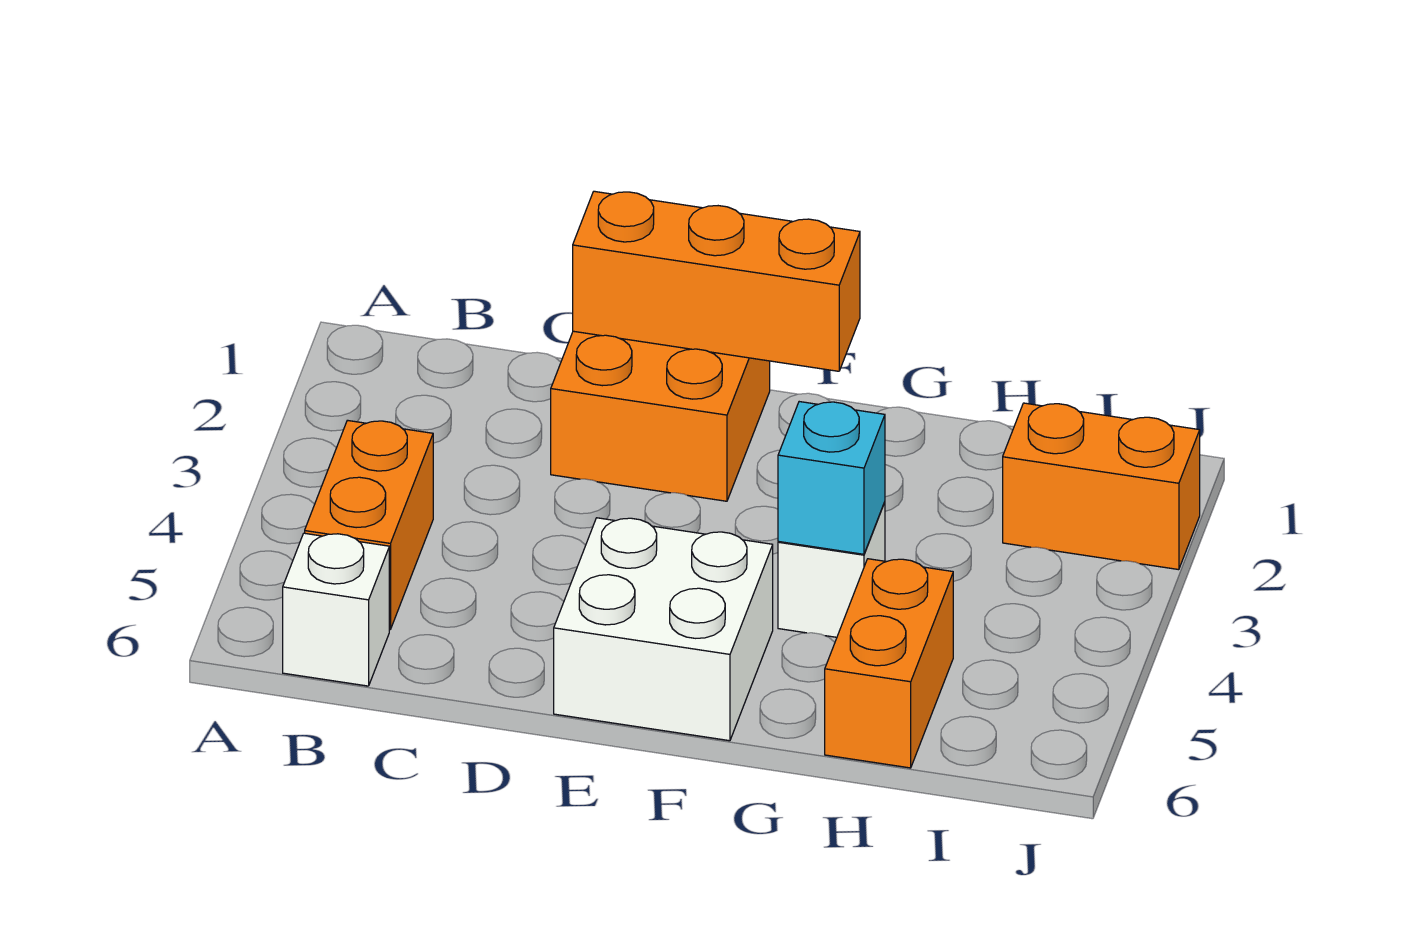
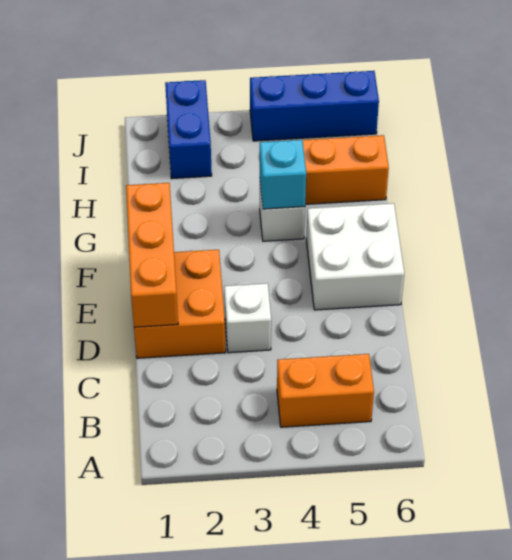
white 1x1 brick [283,533,389,686] -> white 1x1 brick moved to [224,283,271,353]
orange 1x2 brick [1003,403,1200,570] -> blue 1x2 brick [165,80,212,179]
none -> blue 1x3 brick [250,71,379,141]

